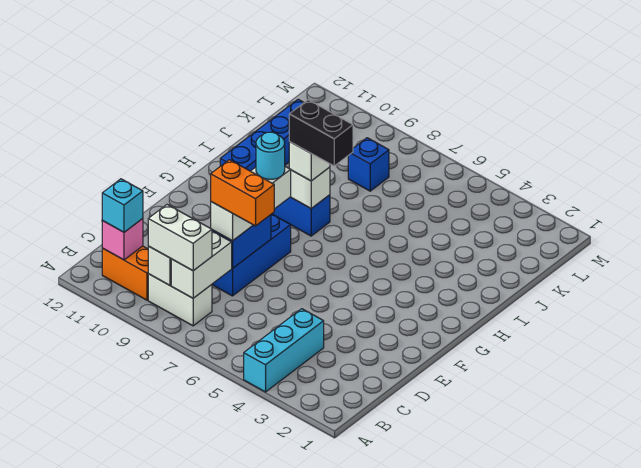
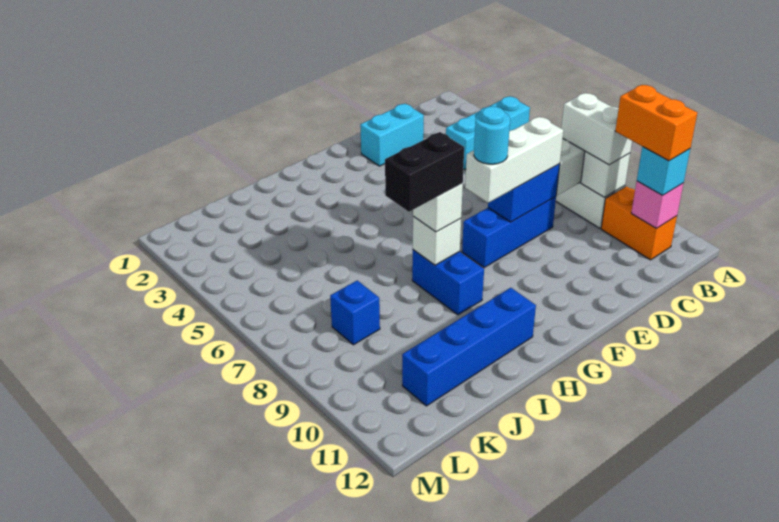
none -> cyan 1x2 brick [360,104,424,166]
orange 1x2 brick [211,160,274,226] -> orange 1x2 brick moved to [615,85,697,161]
black 1x2 brick [289,100,353,166] -> black 1x2 brick turned to [385,132,464,212]

